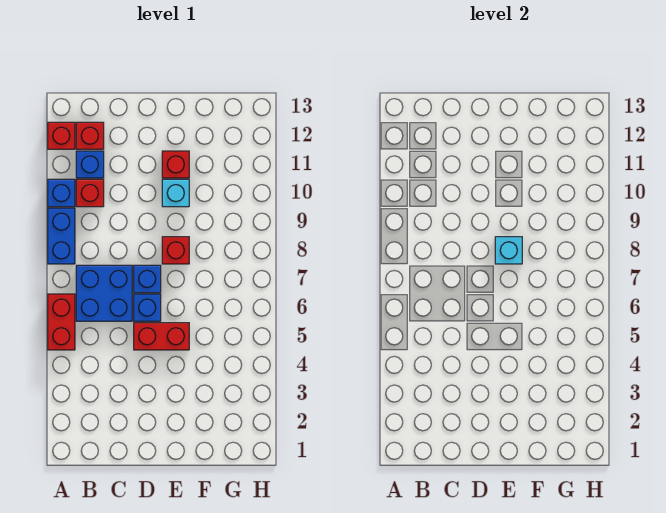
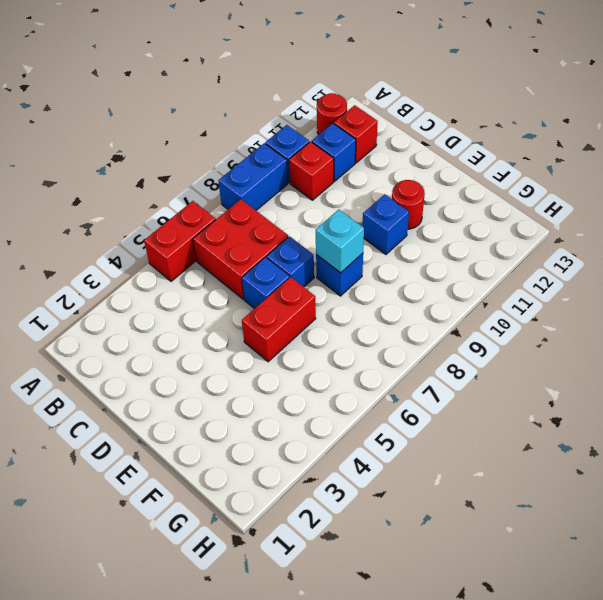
red 1x1 brick [48,122,75,149] -> red 1x1 round brick [317,93,347,135]
blue 2x2 brick [76,265,132,321] -> red 2x2 brick [193,199,289,299]
red 1x2 brick [134,323,189,350] -> red 1x2 brick turned to [242,277,316,362]
red 1x1 brick [162,237,189,264] -> blue 1x1 brick [316,253,363,296]
cyan 1x1 brick [162,179,189,207] -> blue 1x1 brick [363,194,409,254]
red 1x1 brick [162,151,189,178] -> red 1x1 round brick [392,180,425,229]

